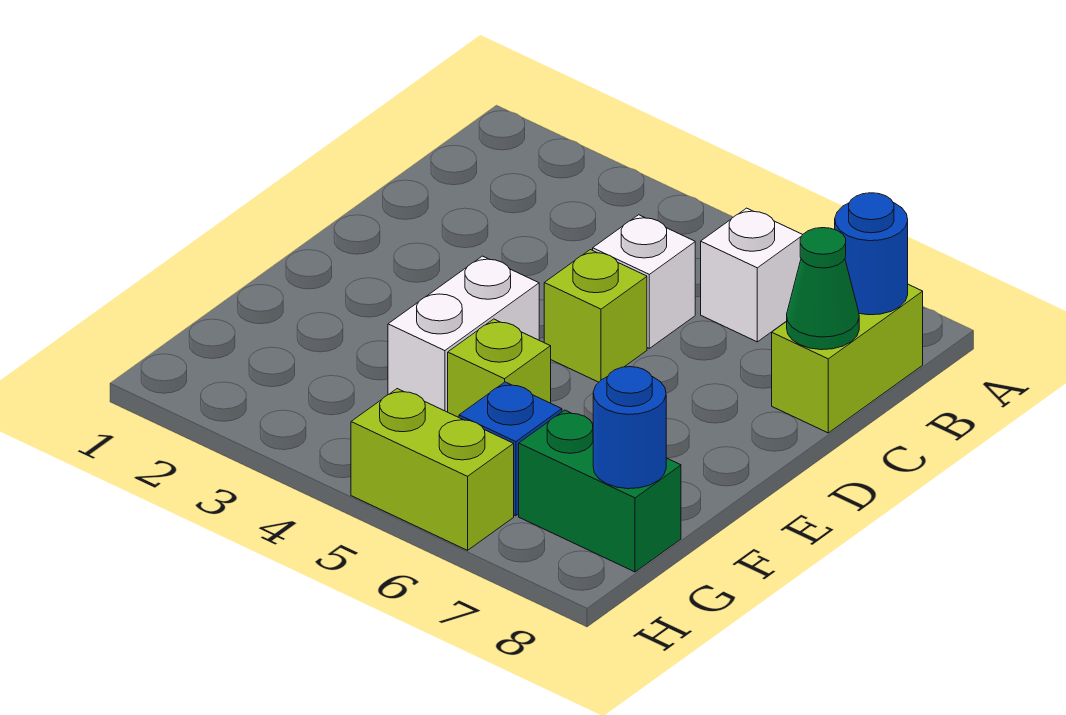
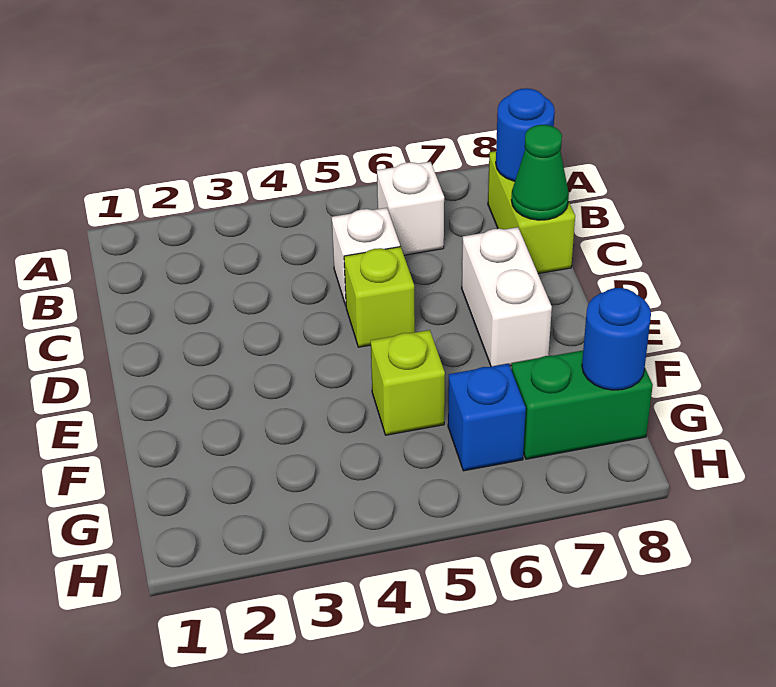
white 1x2 brick [388,256,539,412] -> white 1x2 brick moved to [462,227,552,367]
lime 1x2 brick [351,389,514,550] -> none

